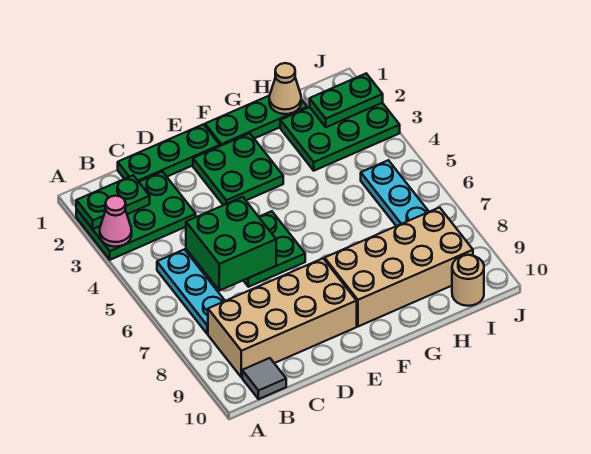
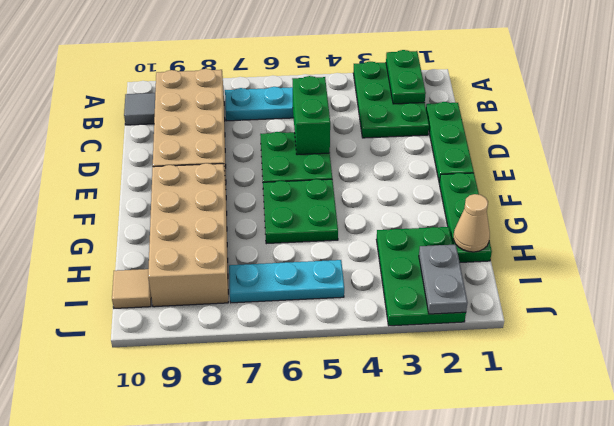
pink 1x1 cone [100,196,132,247] -> none
green 2x2 brick [186,197,276,291] -> green 1x2 brick [293,76,330,155]
green 2x2 plate [193,133,283,205] -> green 2x2 plate moved to [263,179,338,244]
green 1x2 plate [310,74,383,127] -> grey 1x2 plate [419,245,468,314]
tan 1x1 round brick [452,255,484,306] -> tan 1x1 tile [112,269,151,308]

